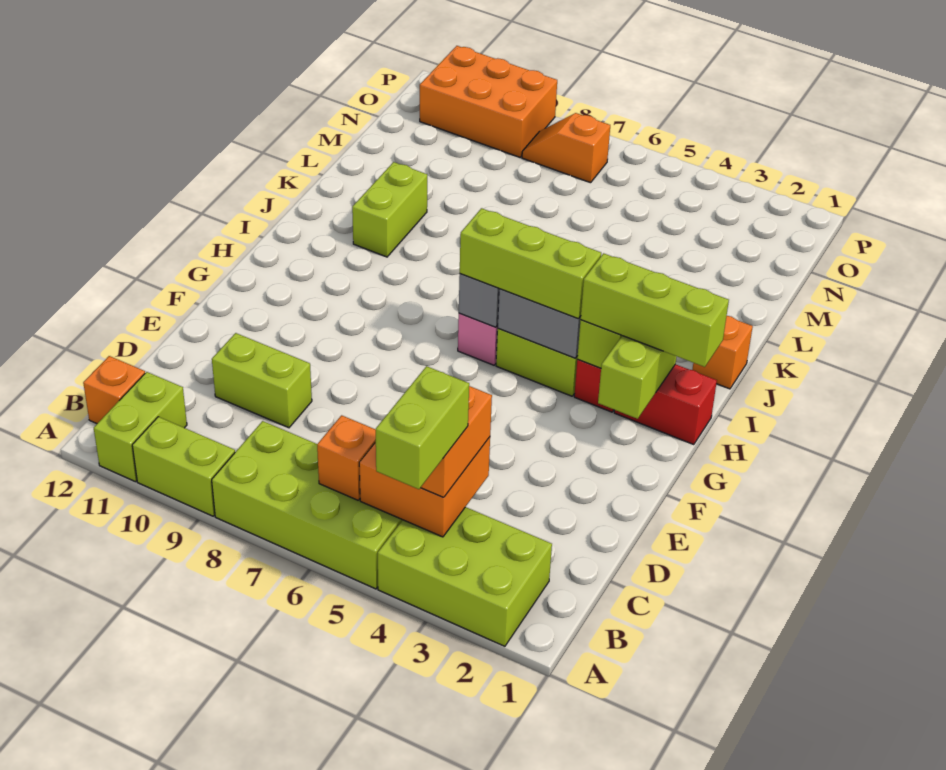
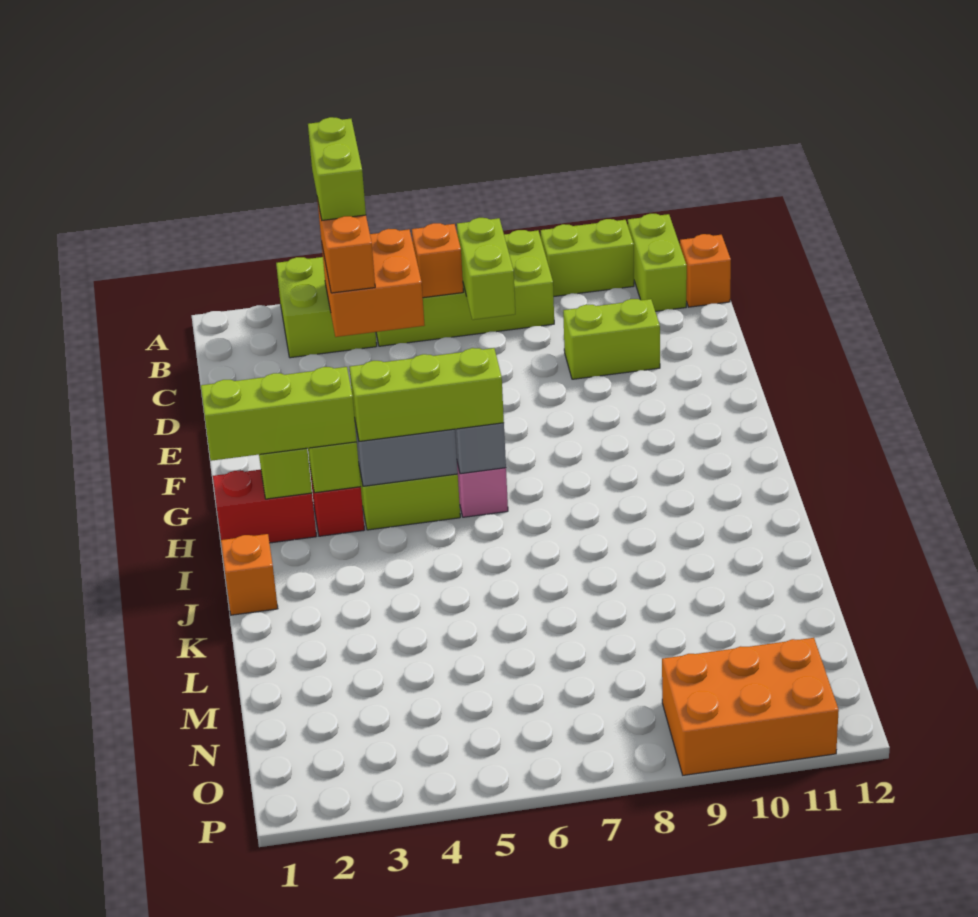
lime 2x3 brick [378,507,552,646] -> lime 2x2 brick [276,257,377,358]
lime 1x2 brick [352,162,427,257] -> lime 1x2 brick moved to [457,218,515,320]
orange 1x2 slope [522,113,610,183] -> none

